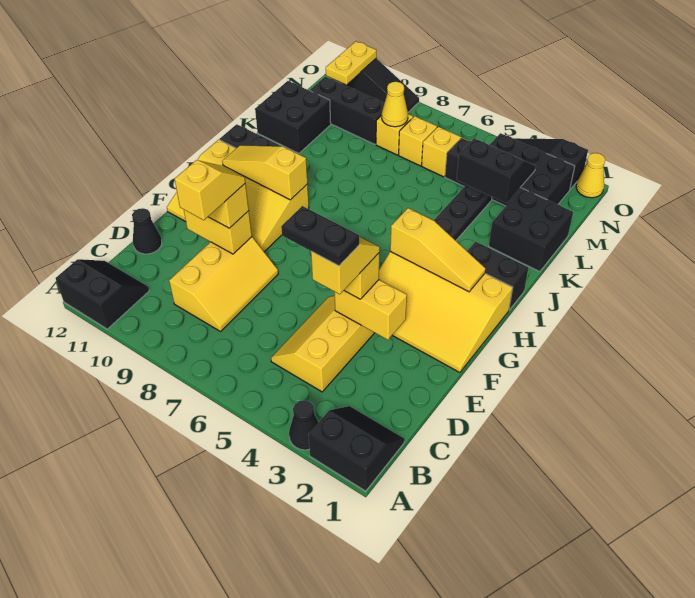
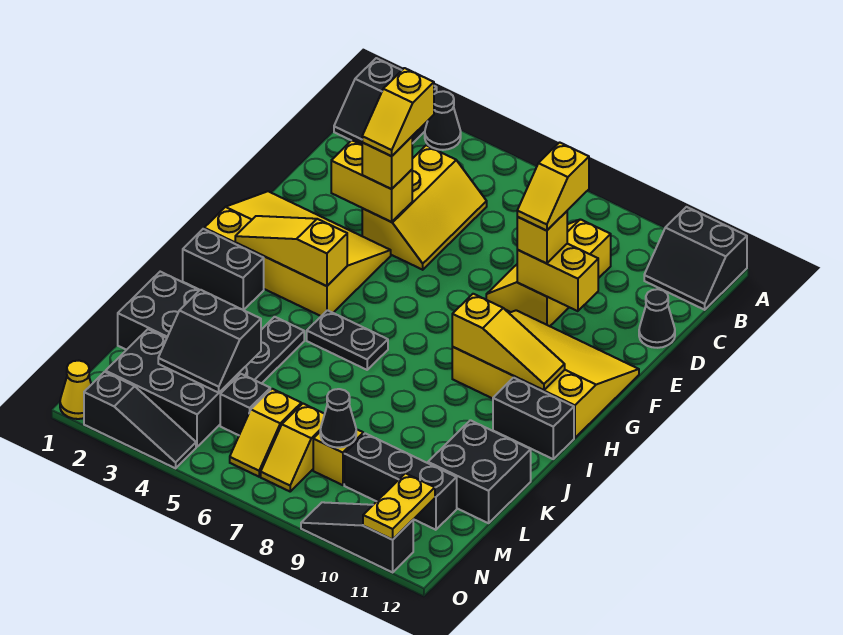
black 1x2 plate [281,206,359,266] -> black 1x2 plate moved to [307,310,388,370]
yellow 1x1 cone [382,82,408,127] -> black 1x1 cone [320,389,356,448]

